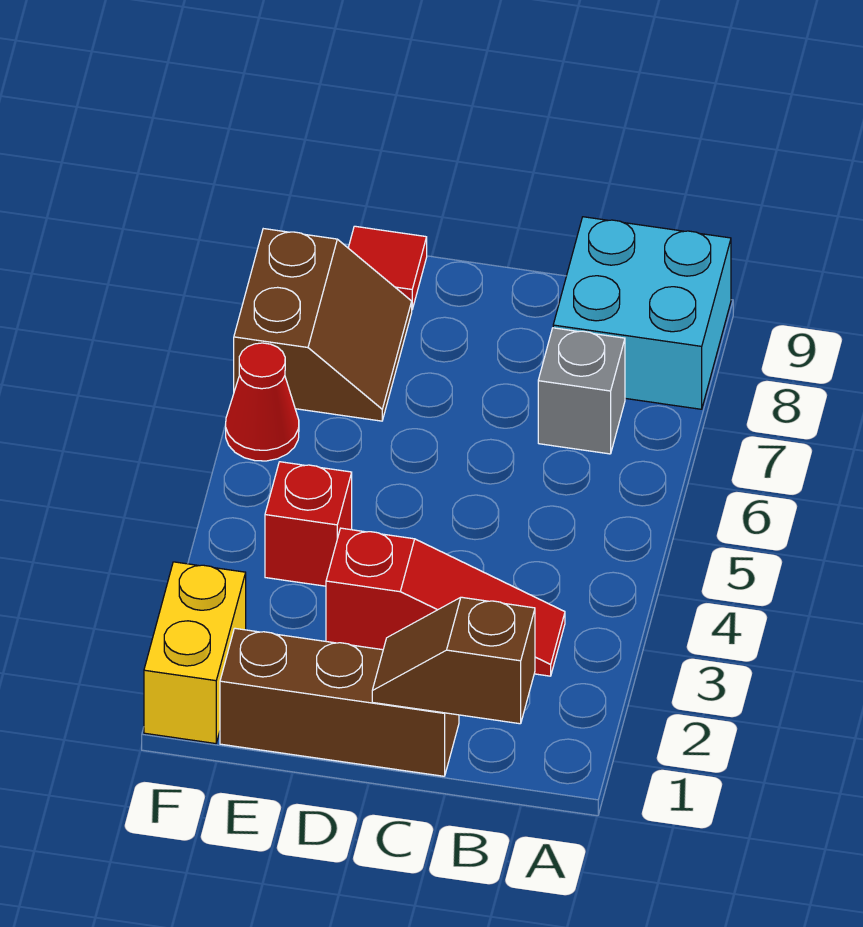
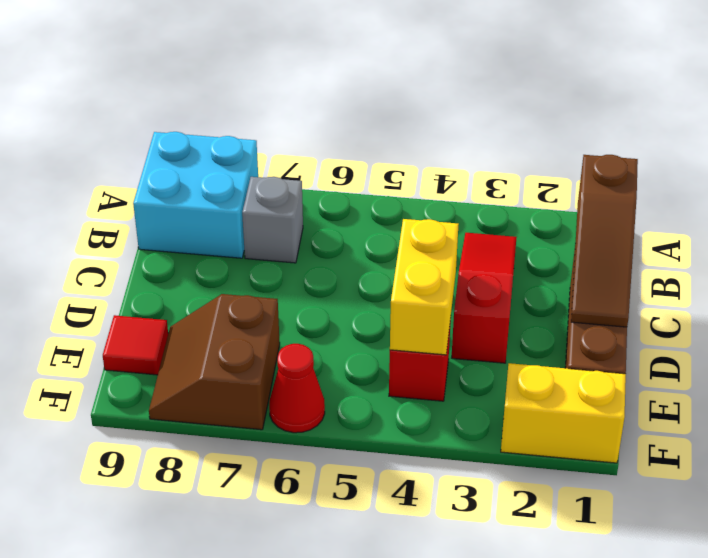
brown 1x2 slope [372,597,535,724] -> brown 1x3 slope [571,155,638,327]
none -> yellow 1x2 brick [390,219,459,355]
brown 2x2 slope [234,229,412,421] -> brown 2x2 slope turned to [149,294,280,430]

